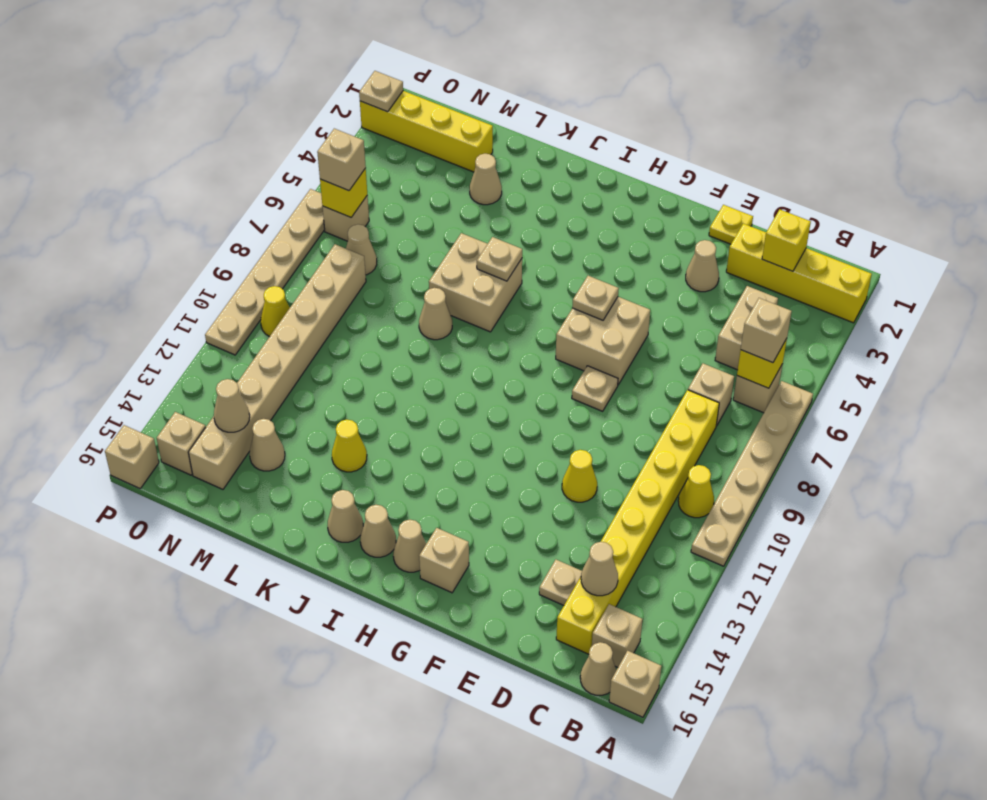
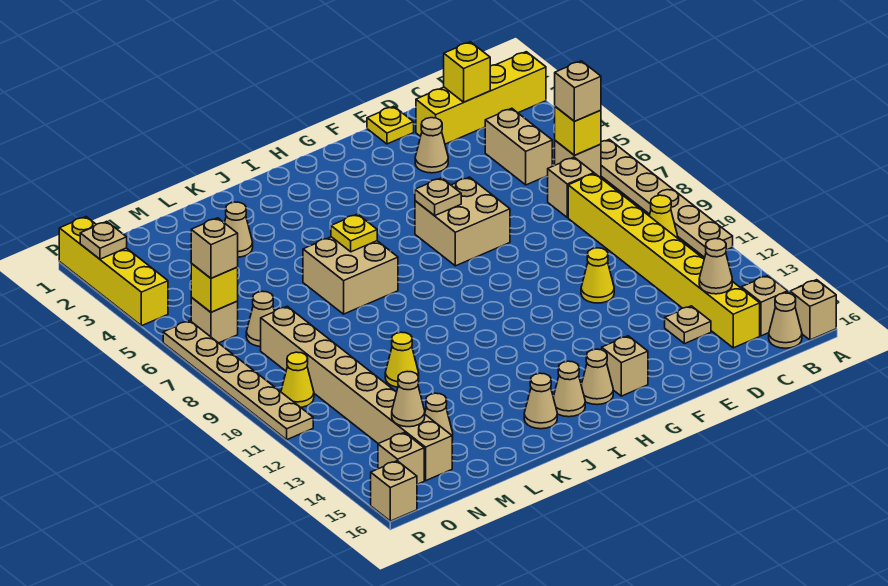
tan 1x1 plate [572,366,618,411] -> none
tan 1x1 plate [477,237,522,281] -> yellow 1x1 plate [331,214,377,252]
tan 1x1 cone [419,288,452,340] -> none
yellow 1x1 cone [332,420,367,472] -> yellow 1x1 cone moved to [385,332,419,387]
yellow 1x4 brick [360,91,493,172] -> yellow 1x4 brick turned to [59,217,168,326]

